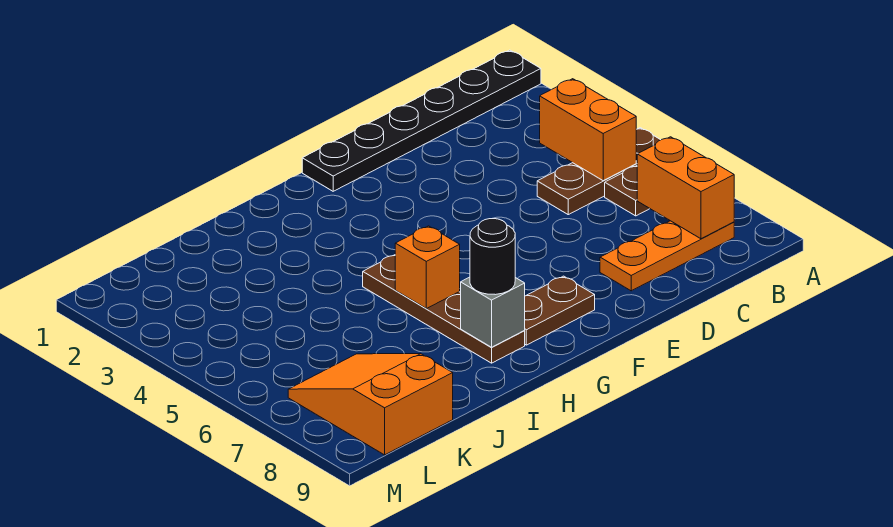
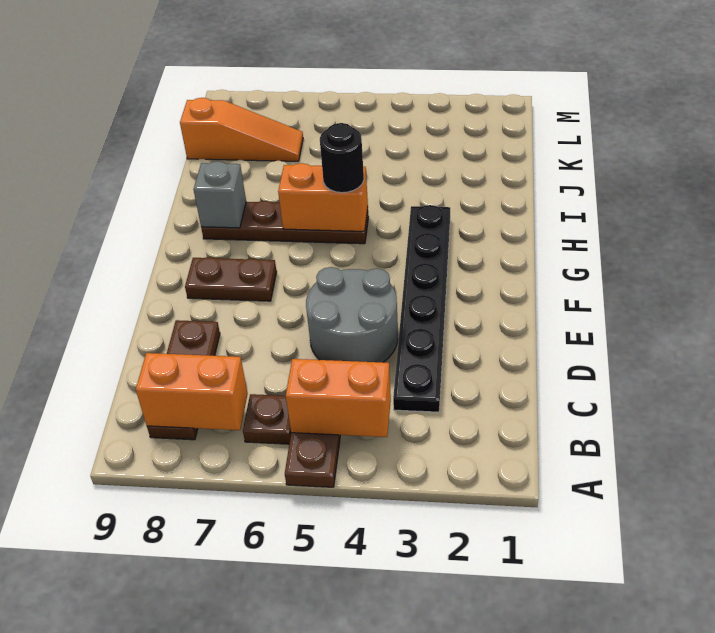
black 1x6 plate [302,50,541,191] -> black 1x6 plate moved to [393,205,450,412]
orange 1x3 plate [600,221,734,291] -> brown 1x3 plate [147,320,220,440]
none -> grey 2x2 round brick [306,267,398,362]
brown 1x2 plate [524,276,595,345] -> brown 1x2 plate turned to [185,257,277,301]
orange 1x1 brick [395,226,460,309] -> orange 1x2 brick [278,163,368,231]
black 1x1 round brick [470,219,515,295] -> black 1x1 round brick moved to [320,123,364,193]
orange 2x3 slope [288,354,453,455] -> orange 1x3 slope [180,98,303,161]

